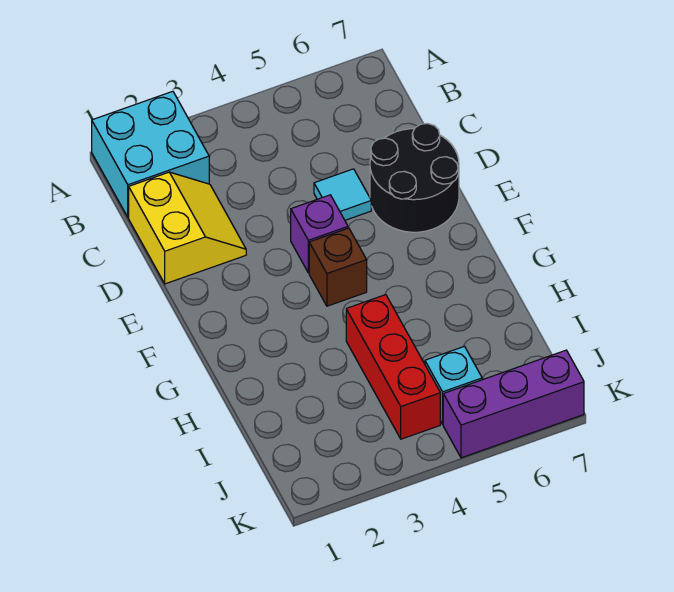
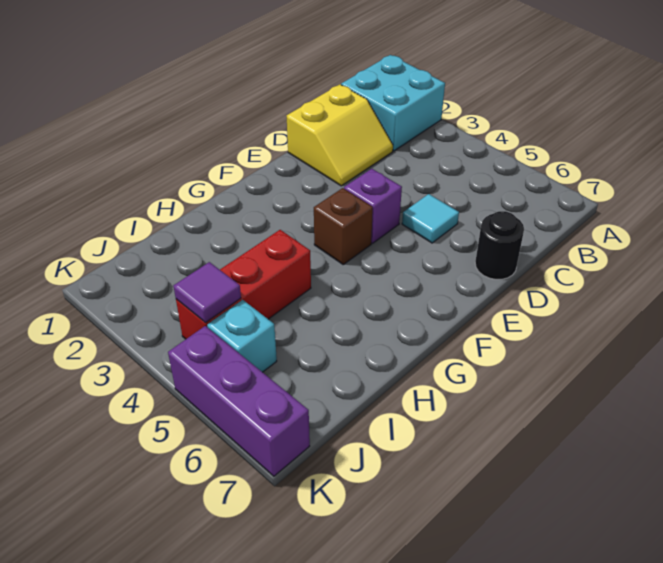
black 2x2 round brick [370,123,459,232] -> black 1x1 round brick [475,211,524,279]
none -> purple 1x1 tile [174,262,241,323]

